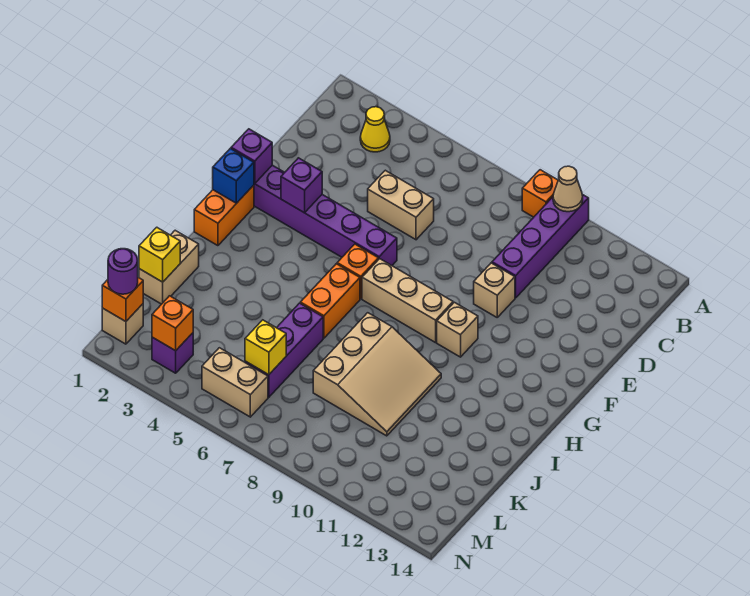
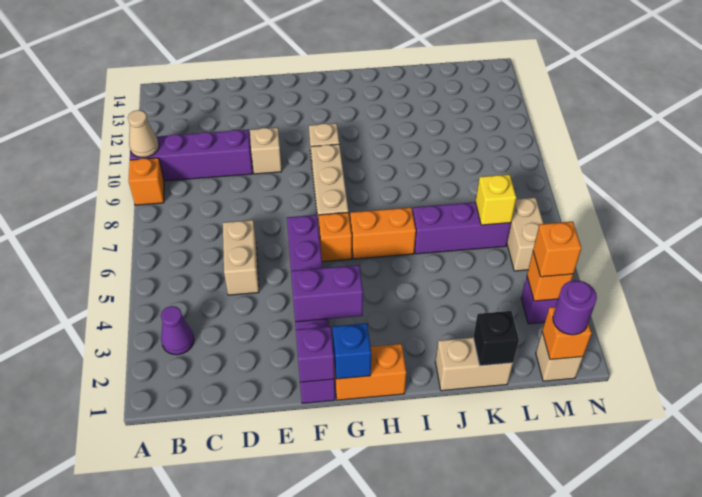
yellow 1x1 cone [360,107,390,152] -> purple 1x1 cone [161,306,194,355]
purple 1x1 brick [281,158,322,213] -> purple 1x2 brick [291,265,363,322]
tan 3x3 slope [313,313,441,436] -> none
yellow 1x1 brick [139,227,180,282] -> black 1x1 brick [473,311,519,366]
none -> orange 1x1 brick [533,221,581,277]

